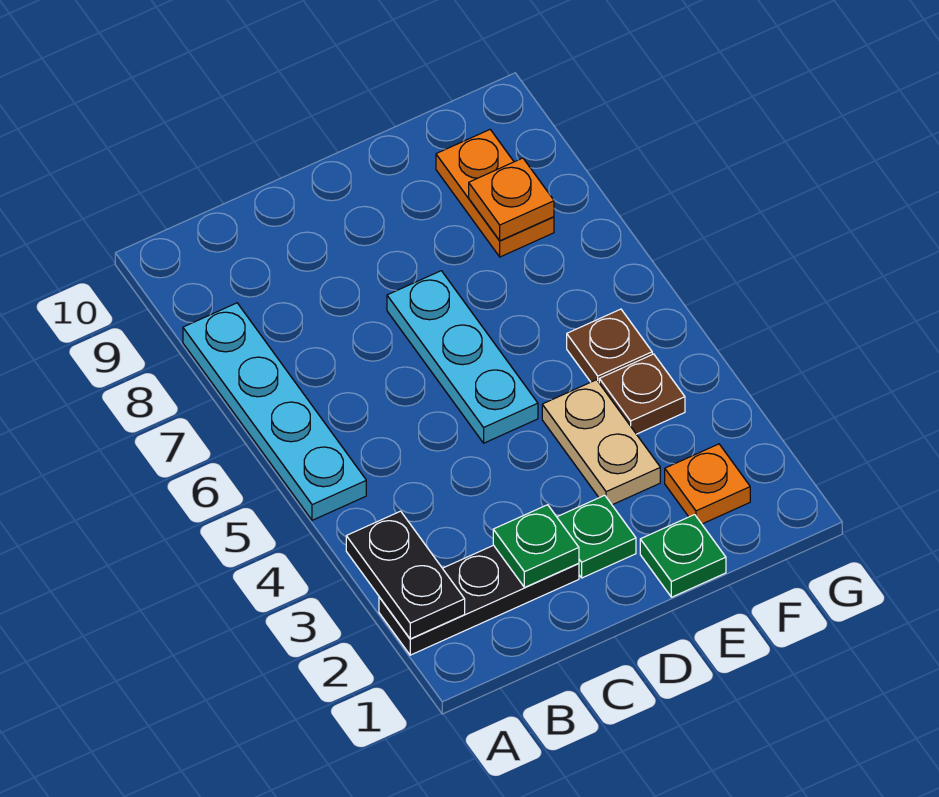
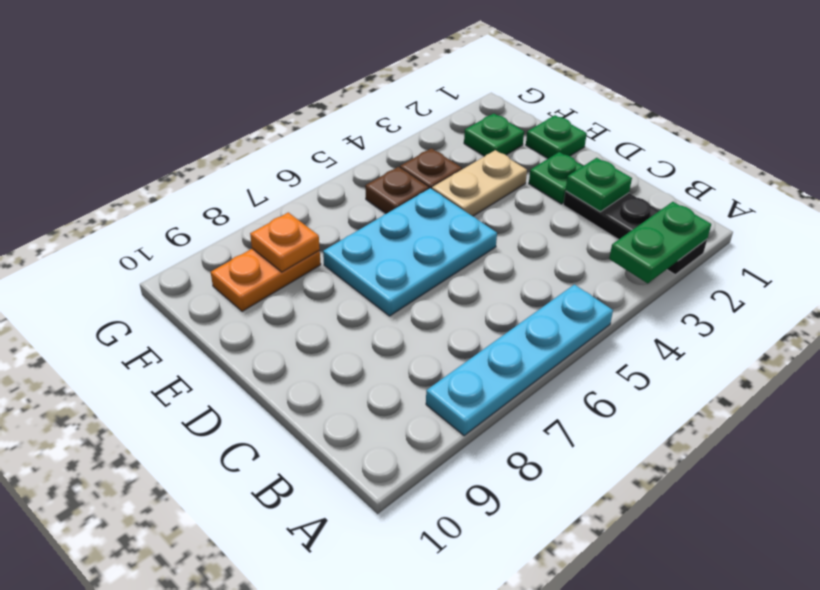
black 1x2 plate [346,511,465,639] -> green 1x2 plate [609,202,711,283]
cyan 1x3 plate [387,271,538,443] -> cyan 2x3 plate [323,188,497,316]
orange 1x1 plate [665,444,750,524] -> green 1x1 plate [464,113,524,156]

